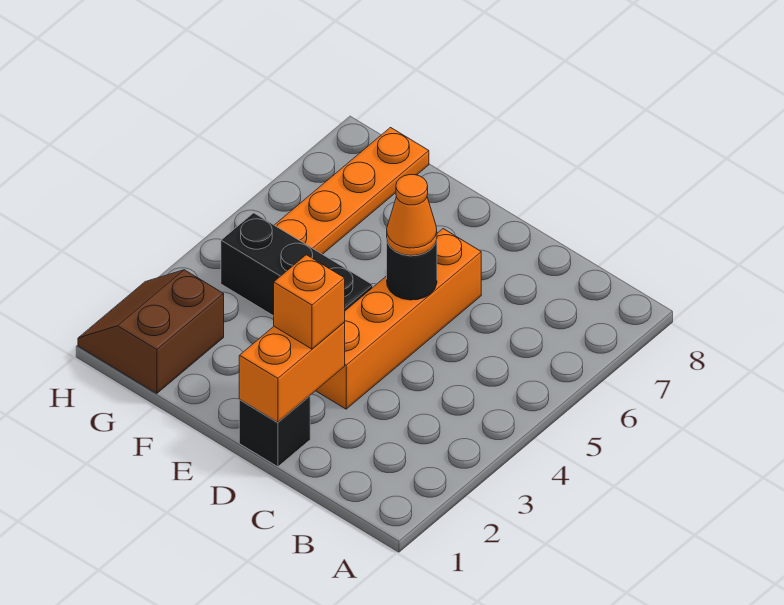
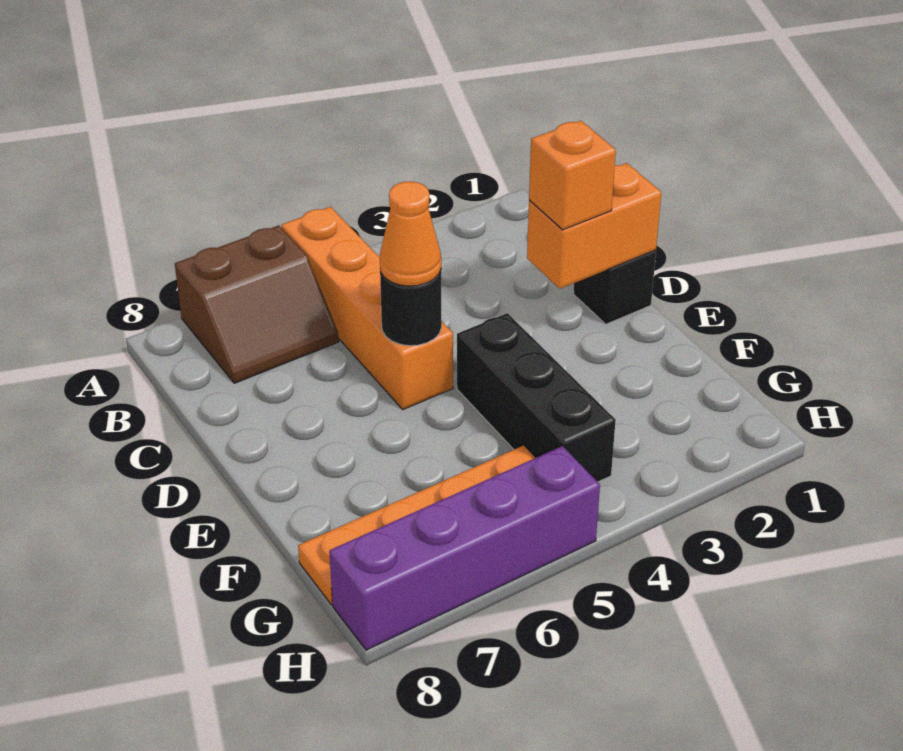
orange 1x4 brick [316,229,481,409] -> orange 1x4 brick turned to [282,207,453,409]
brown 2x2 slope [78,270,224,393] -> brown 2x2 slope moved to [175,226,339,383]
none -> purple 1x4 brick [329,446,600,650]

